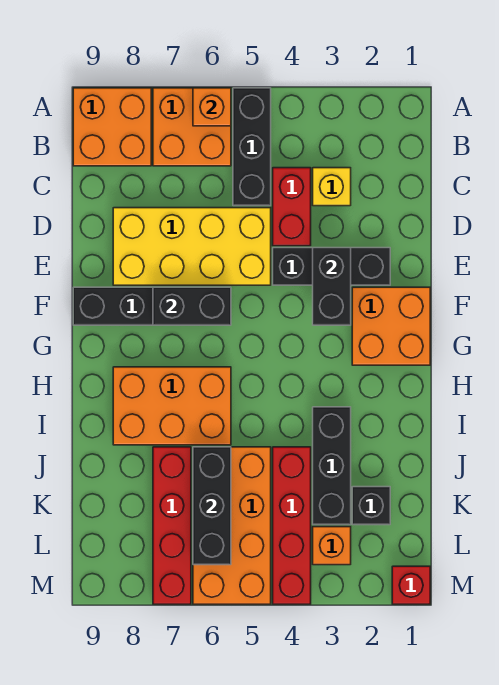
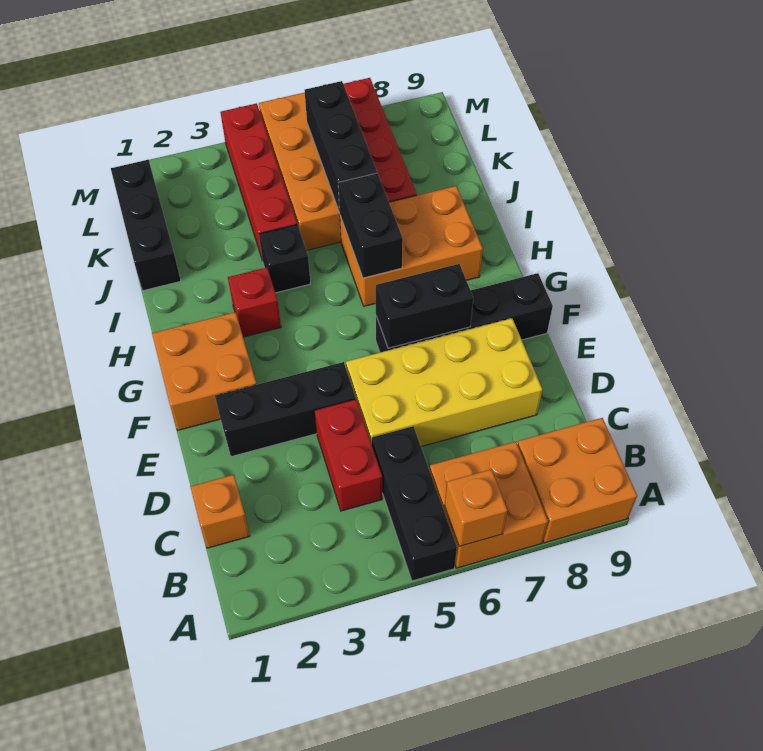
yellow 1x1 brick [313,168,351,206] -> none
black 1x2 brick [313,248,351,325] -> black 1x2 brick moved to [338,173,403,278]
black 1x3 brick [313,407,351,525] -> black 1x3 brick moved to [111,160,181,291]
black 1x1 brick [352,487,390,525] -> black 1x1 brick moved to [259,225,311,293]
orange 1x1 brick [313,527,351,565] -> orange 1x1 brick moved to [190,475,250,548]
red 1x1 brick [392,566,430,604] -> red 1x1 brick moved to [228,268,281,337]

